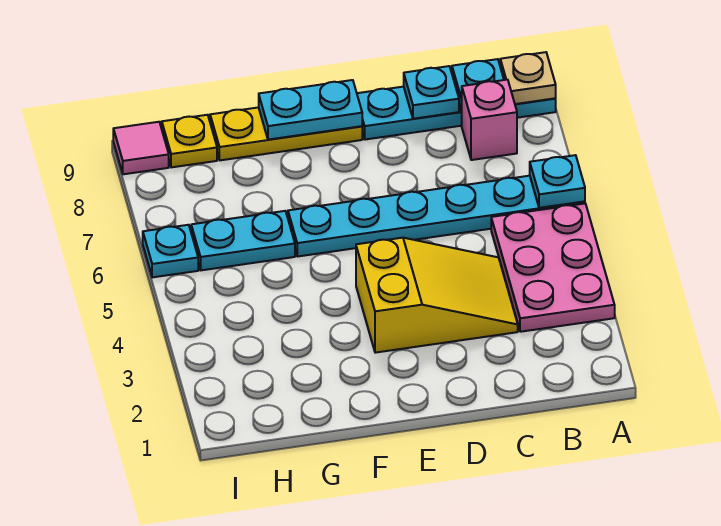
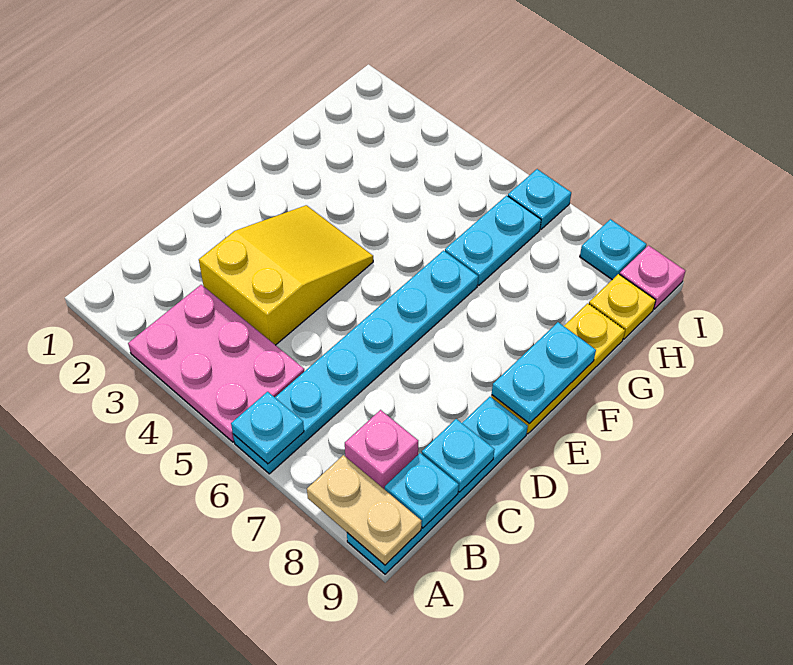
tan 1x1 plate [500,52,556,104] -> tan 1x2 plate [307,455,421,565]
yellow 2x3 slope [356,238,518,353] -> yellow 2x3 slope turned to [199,205,373,345]
none -> cyan 1x1 plate [580,219,647,280]
pink 1x1 tile [113,122,169,174] -> pink 1x1 plate [620,245,685,309]

